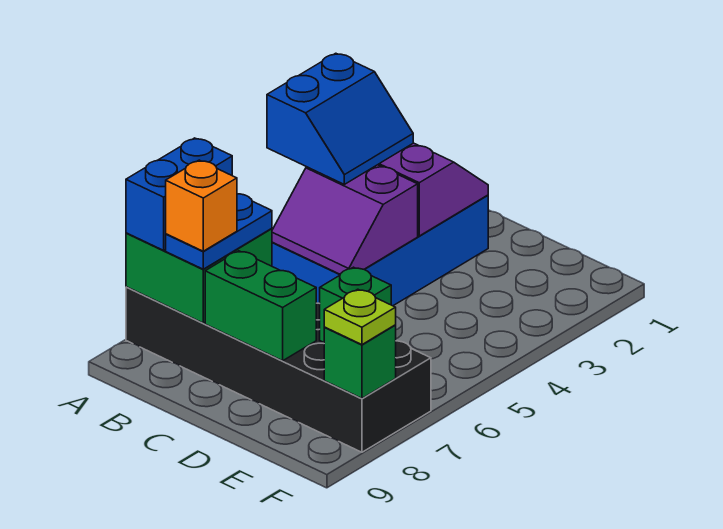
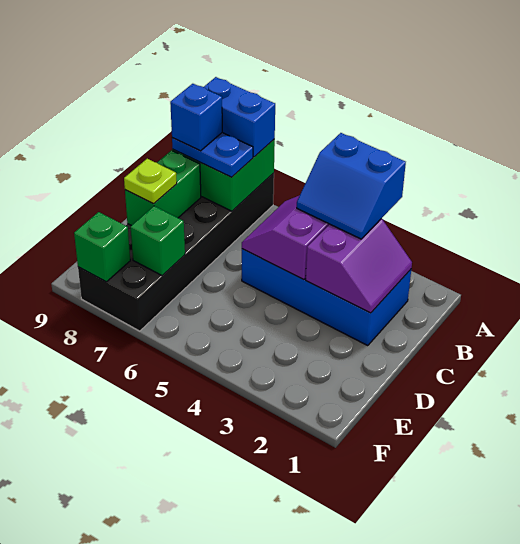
orange 1x1 brick [166,160,237,251] -> blue 1x1 brick [170,84,222,151]
lime 1x1 plate [324,289,396,345] -> lime 1x1 plate moved to [124,159,177,204]

